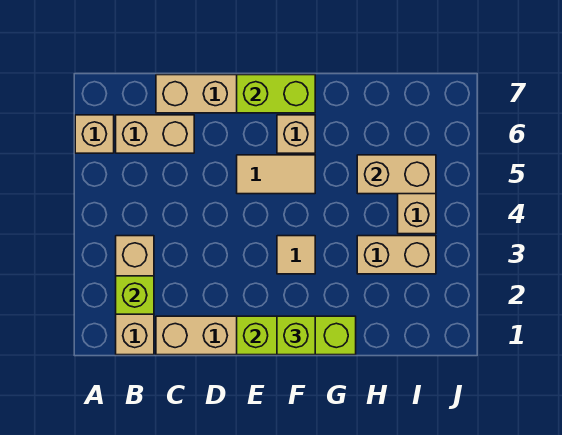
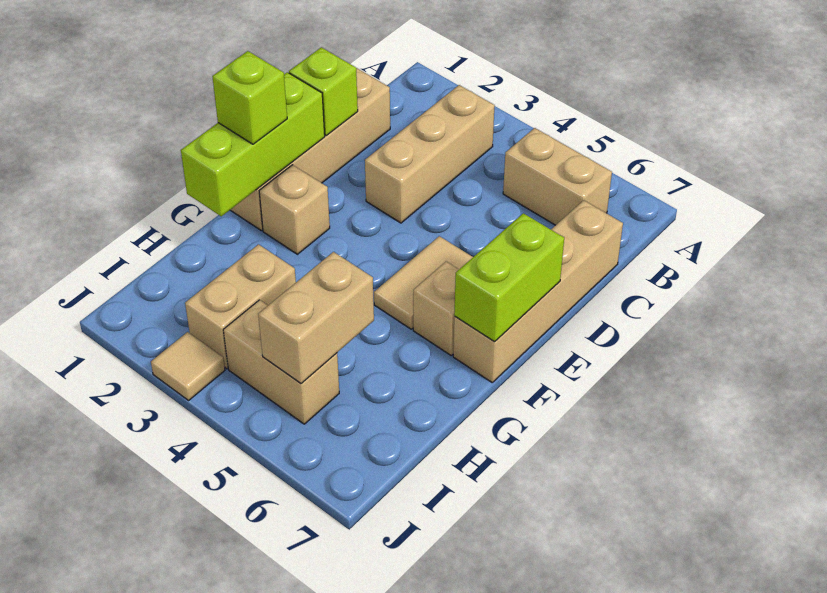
tan 1x1 brick [75,115,114,153] -> tan 1x1 brick moved to [259,165,330,254]
tan 1x3 brick [116,236,154,355] -> tan 1x3 brick turned to [365,85,495,223]
lime 1x1 brick [116,276,154,314] -> lime 1x1 brick moved to [289,47,358,136]
tan 1x2 brick [116,115,194,153] -> tan 1x2 brick turned to [503,128,612,225]
tan 1x1 tile [277,236,315,274] -> tan 1x1 tile moved to [151,332,225,400]

